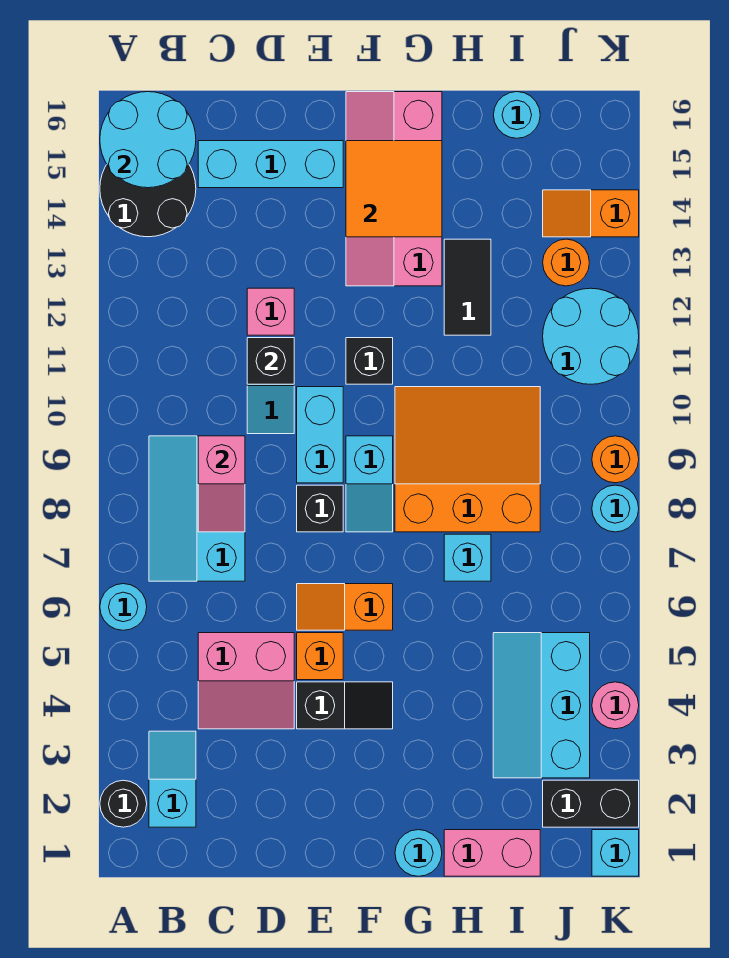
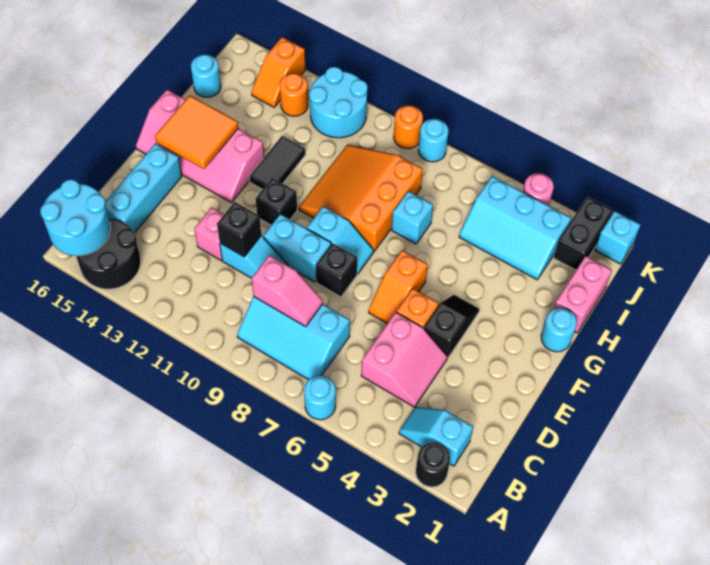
black 1x2 tile [444,239,491,335] -> black 1x2 tile turned to [249,136,306,190]

